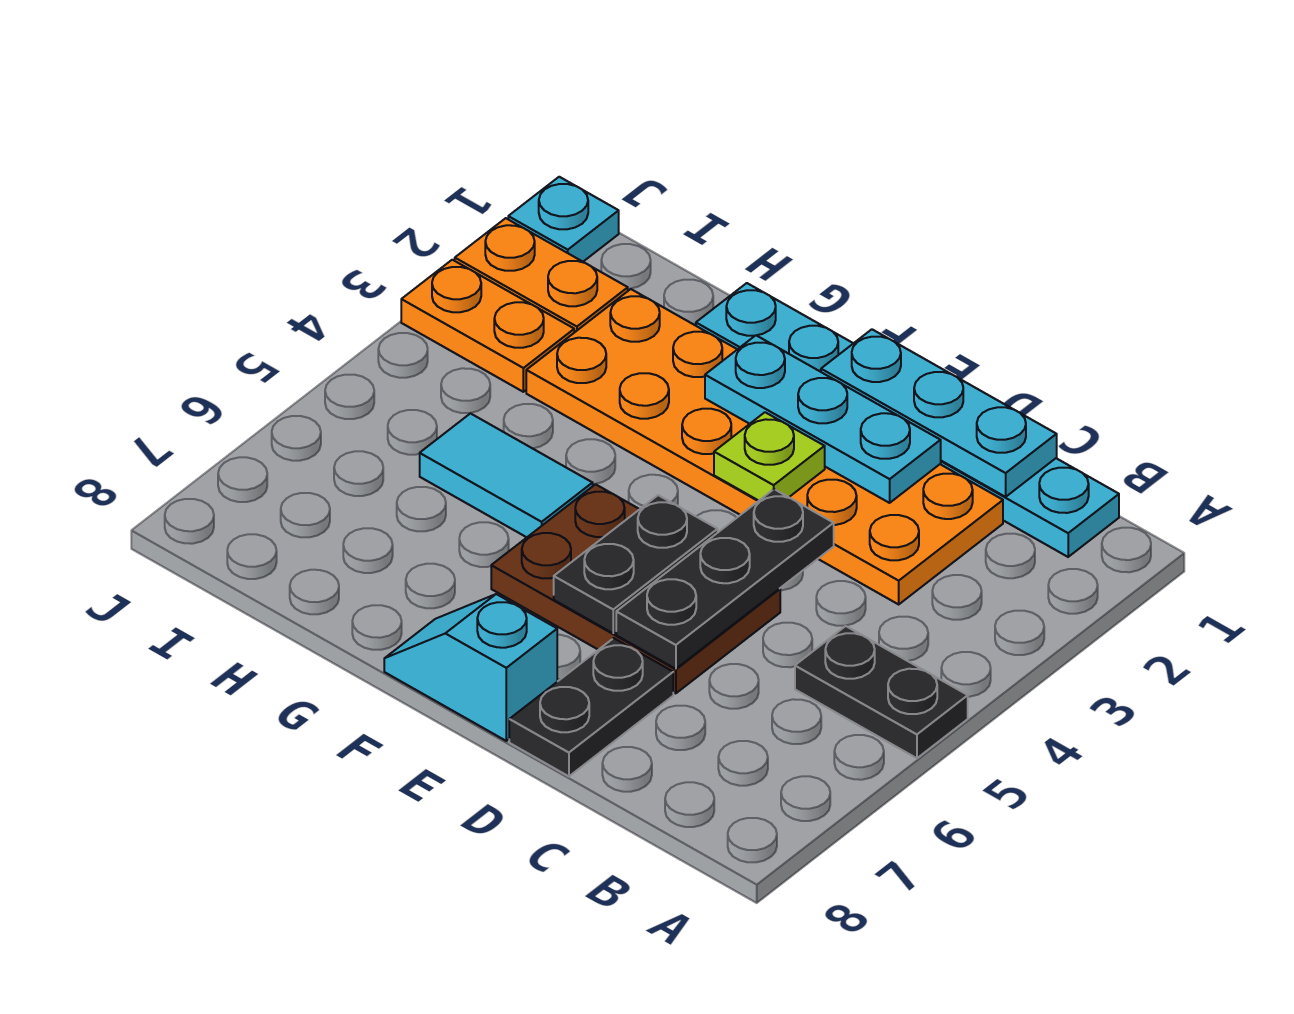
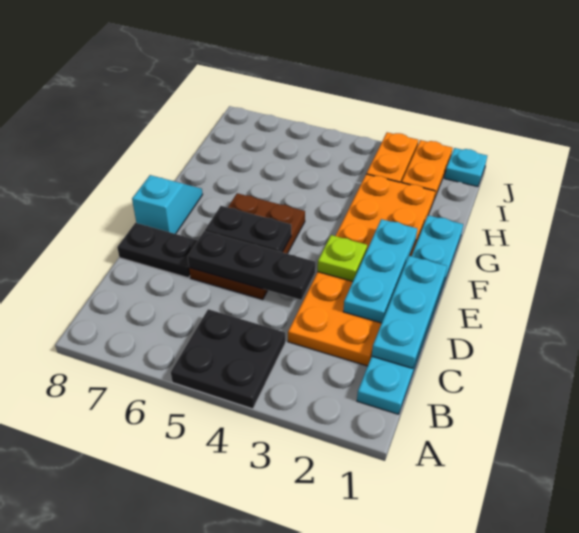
black 1x2 plate [795,626,968,758] -> black 2x2 plate [171,309,285,409]
cyan 1x2 tile [420,414,593,537] -> none

